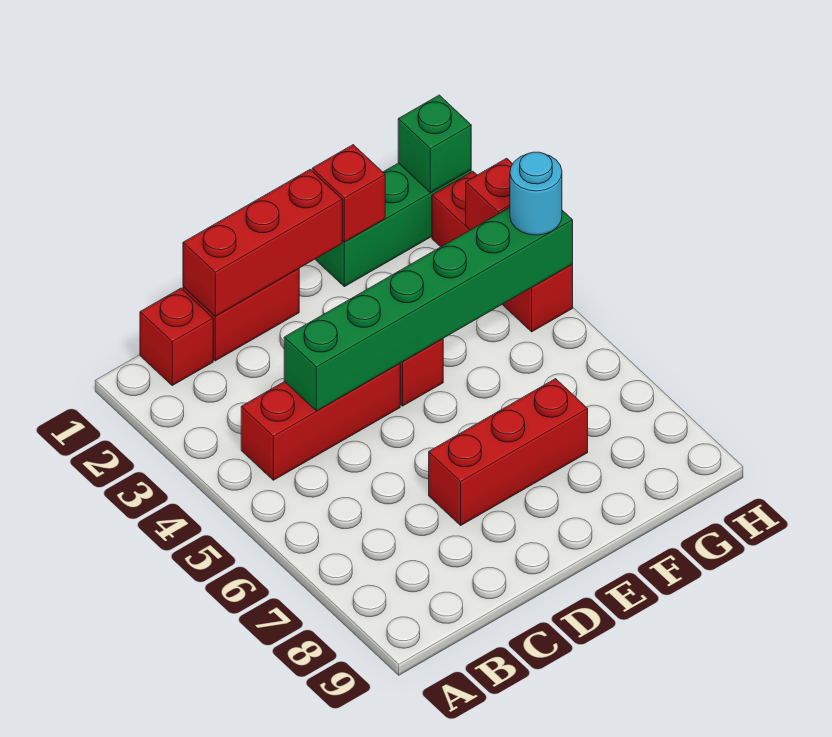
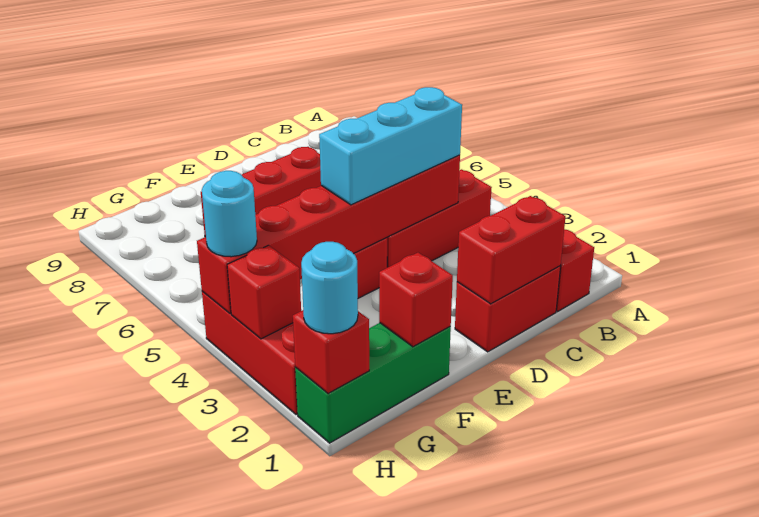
red 1x3 brick [183,170,342,316] -> red 1x2 brick [457,196,565,304]
green 1x6 brick [284,208,573,411] -> red 1x6 brick [197,155,460,313]
none -> cyan 1x3 brick [319,87,462,205]
green 1x1 brick [398,95,471,193] -> red 1x1 brick [293,310,369,393]
none -> cyan 1x1 round brick [301,242,358,334]

